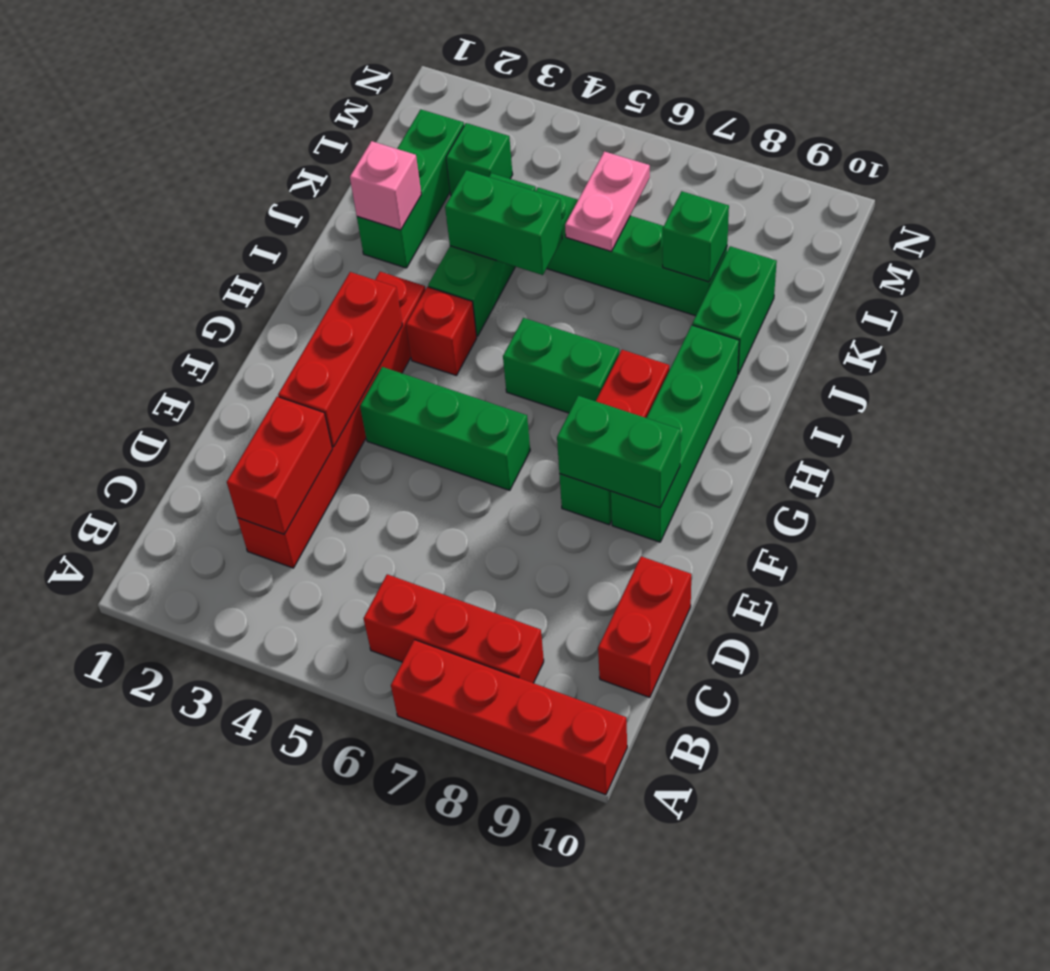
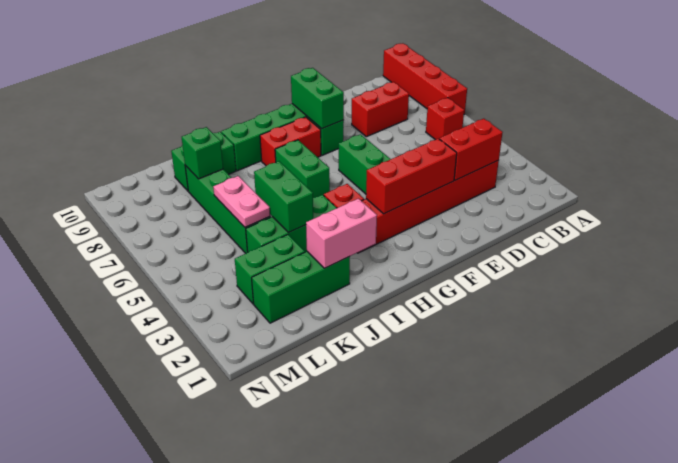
red 1x3 brick [364,574,544,683] -> red 1x1 brick [426,98,464,140]
red 1x2 brick [598,556,691,697] -> red 1x2 brick moved to [352,82,409,137]
pink 1x1 brick [350,141,421,230] -> pink 1x2 brick [306,199,377,268]
pink 1x2 plate [565,151,650,251] -> pink 1x2 plate turned to [213,176,270,227]
green 1x1 brick [446,123,513,195] -> green 1x2 brick [235,235,305,304]

